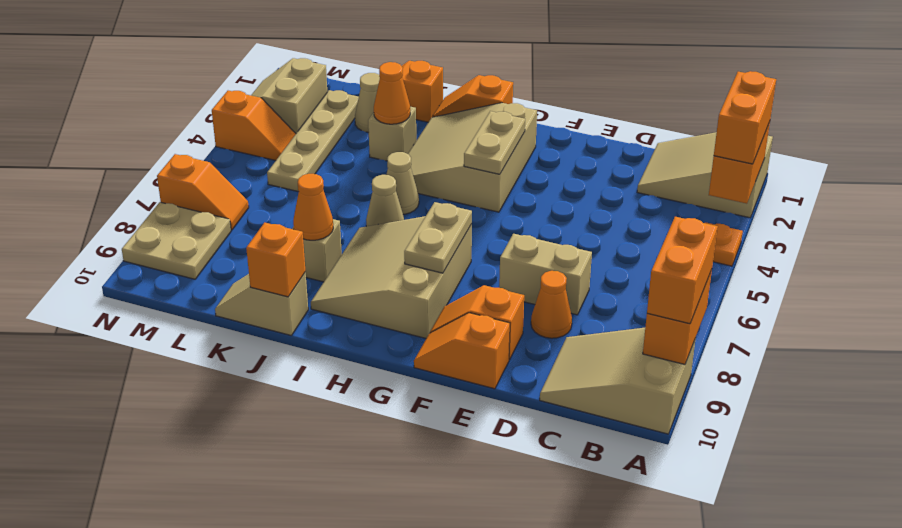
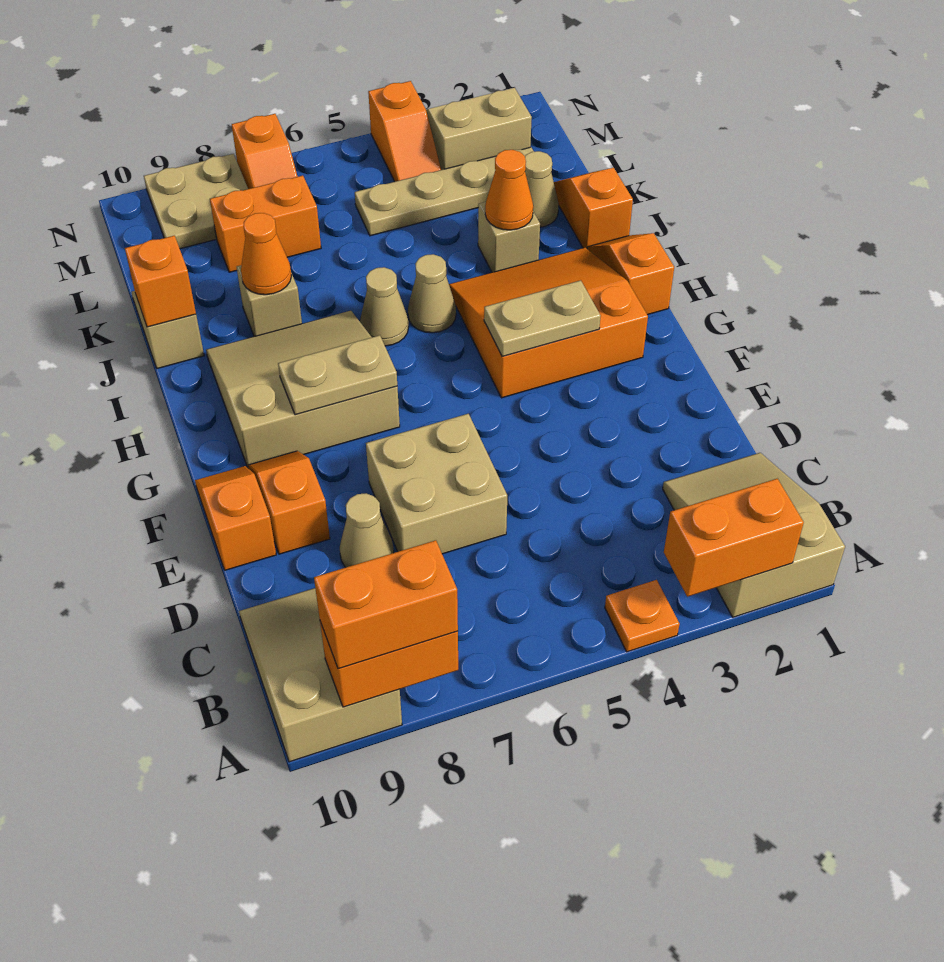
orange 1x2 brick [714,71,776,164] -> orange 1x2 brick moved to [210,176,321,272]
tan 1x2 brick [499,234,592,315] -> tan 2x2 brick [366,414,507,554]
orange 1x1 cone [531,271,572,338] -> tan 1x1 cone [340,493,394,567]
tan 3x3 slope [408,103,537,212] -> orange 3x3 slope [449,248,648,398]

